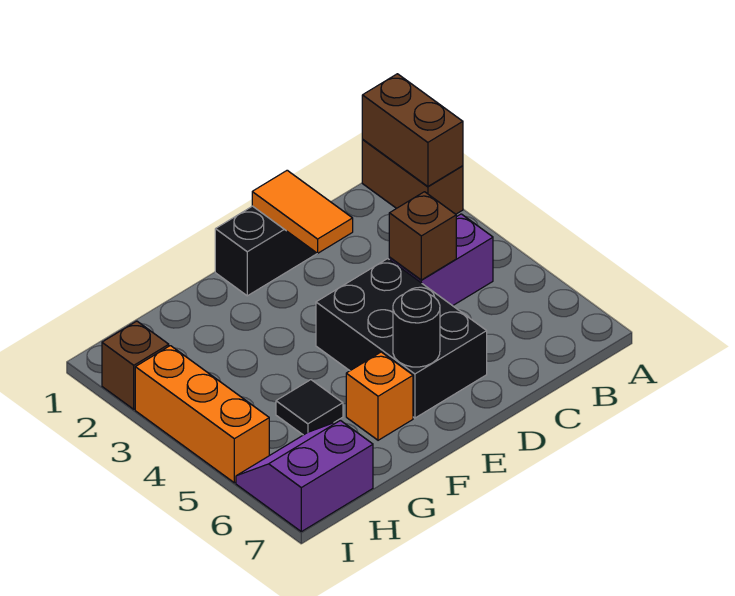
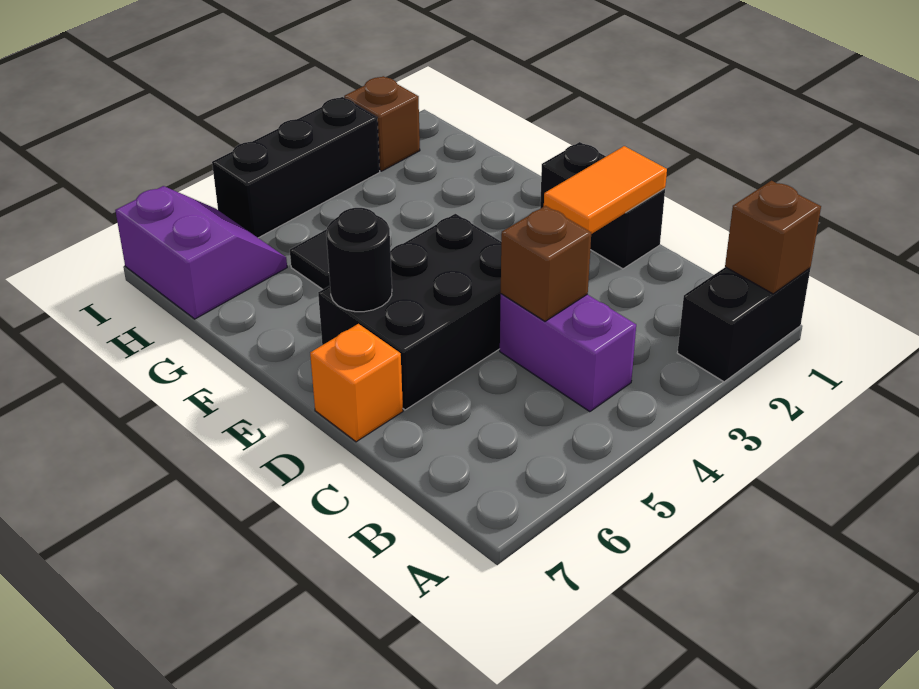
brown 1x2 brick [362,140,463,214] -> black 1x2 brick [677,267,810,382]
brown 1x2 brick [362,74,463,186] -> brown 1x1 brick [725,181,821,294]
orange 1x1 brick [346,352,413,440] -> orange 1x1 brick moved to [310,324,403,442]
orange 1x3 brick [135,346,269,483] -> black 1x3 brick [212,97,380,238]

